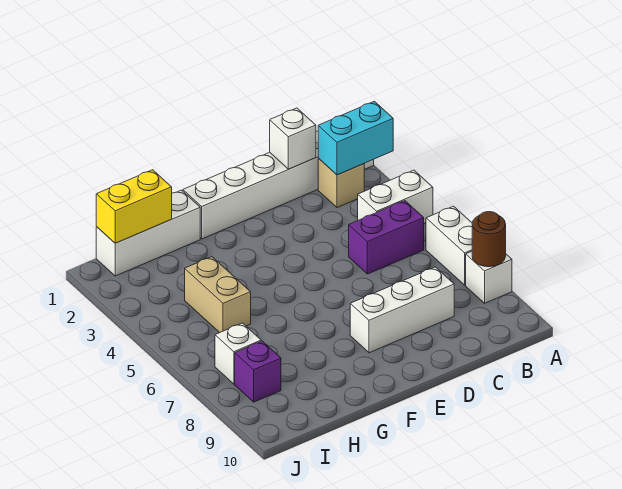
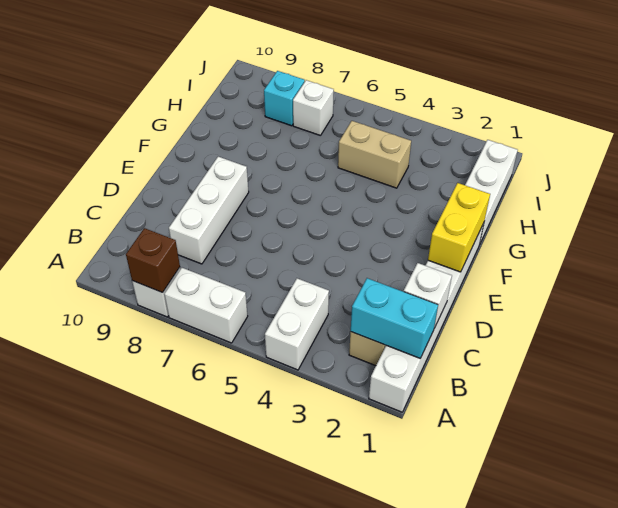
cyan 1x2 brick [318,101,393,175] -> cyan 1x2 brick turned to [351,278,438,358]
brown 1x1 round brick [472,212,506,267] -> brown 1x1 brick [126,228,180,293]
purple 1x2 brick [349,201,424,274] -> none
yellow 1x2 brick [96,170,172,243] -> yellow 1x2 brick moved to [428,183,490,272]
purple 1x1 brick [235,341,281,402] -> cyan 1x1 brick [264,71,305,126]

